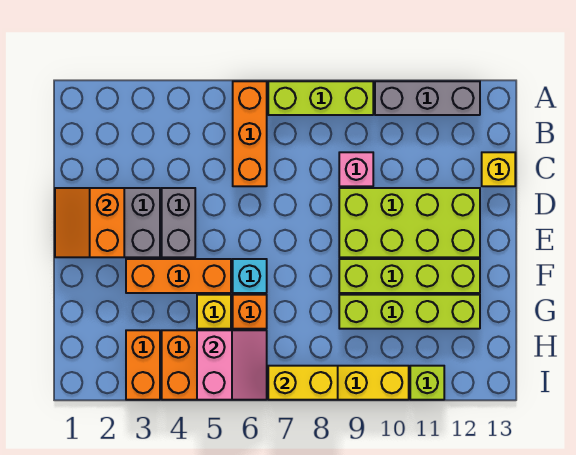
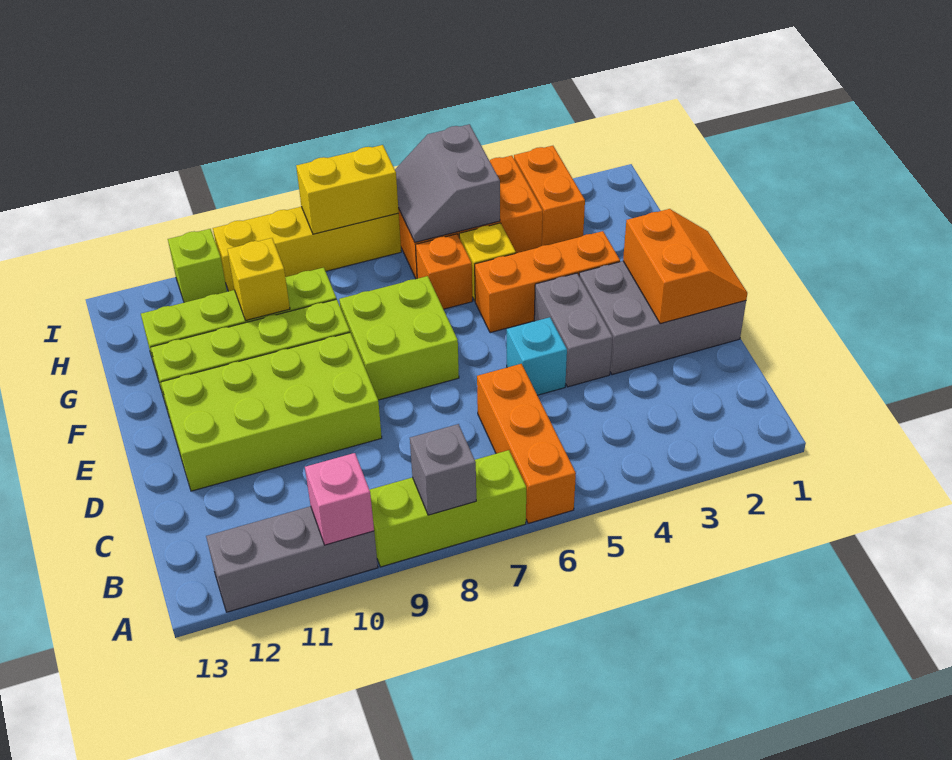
none -> grey 1x1 brick [410,424,476,515]
pink 1x1 brick [339,152,373,186] -> pink 1x1 brick moved to [305,453,374,545]
yellow 1x1 brick [482,152,515,186] -> yellow 1x1 brick moved to [227,238,290,320]
none -> lime 2x2 brick [339,276,459,400]
cyan 1x1 brick [233,259,267,293] -> cyan 1x1 brick moved to [507,317,567,395]
pink 2x2 slope [197,330,267,400] -> grey 2x2 slope [395,124,500,242]

